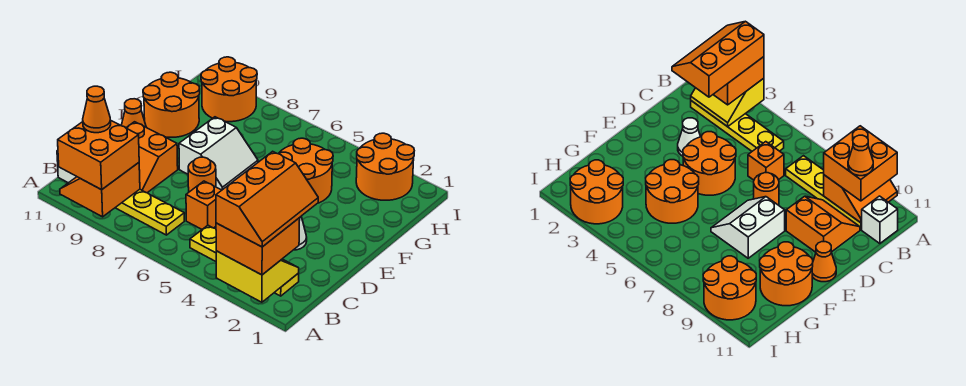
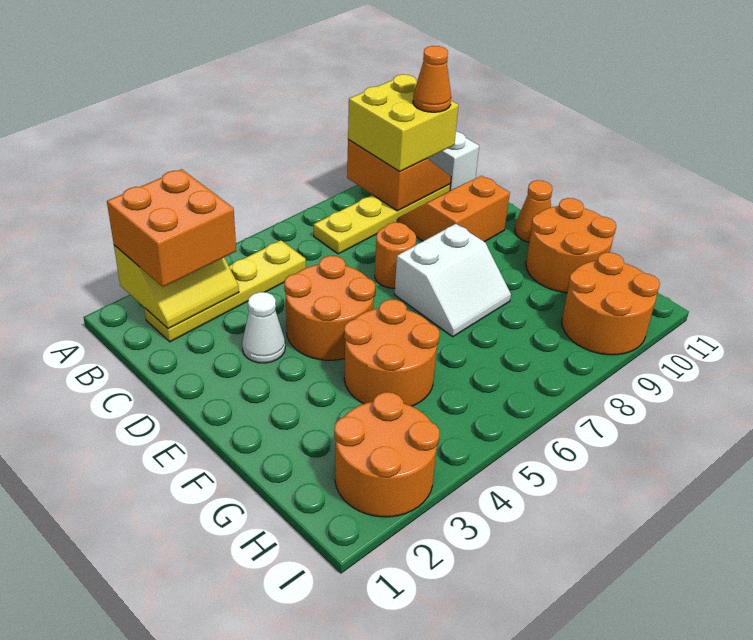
orange 2x3 slope [216,151,318,247] -> none
orange 2x2 brick [58,120,139,190] -> yellow 2x2 brick [348,74,458,172]
orange 1x1 brick [186,181,222,229] -> none
white 2x2 slope [179,117,258,190] -> white 2x2 slope turned to [394,224,511,337]

